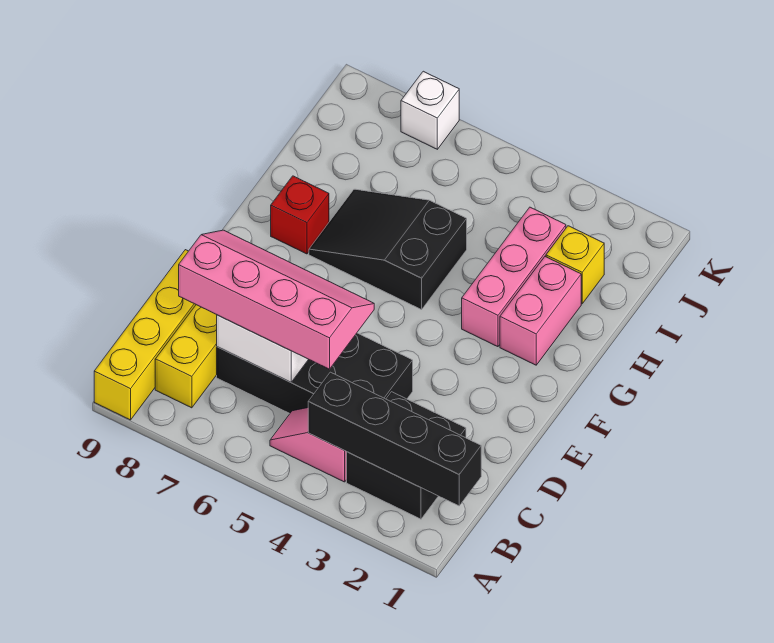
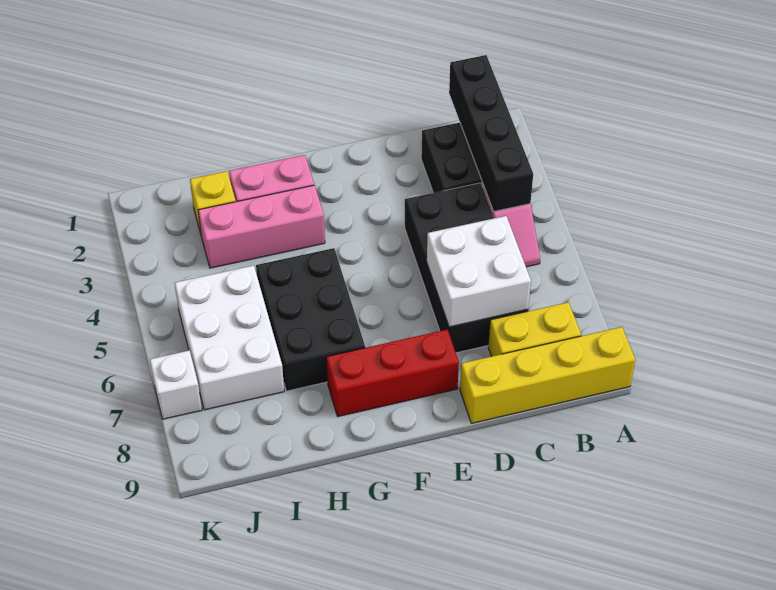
pink 2x4 slope [179,230,374,369] -> none
black 2x3 slope [309,189,467,310] -> black 2x3 brick [256,248,365,391]
red 1x1 brick [271,176,329,254] -> red 1x3 brick [326,329,459,416]
none -> white 2x3 brick [175,265,284,410]

